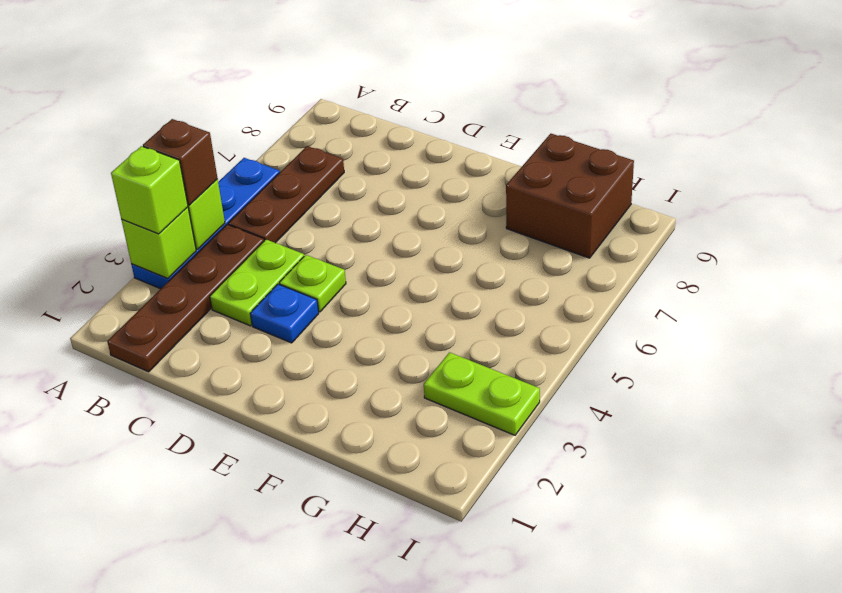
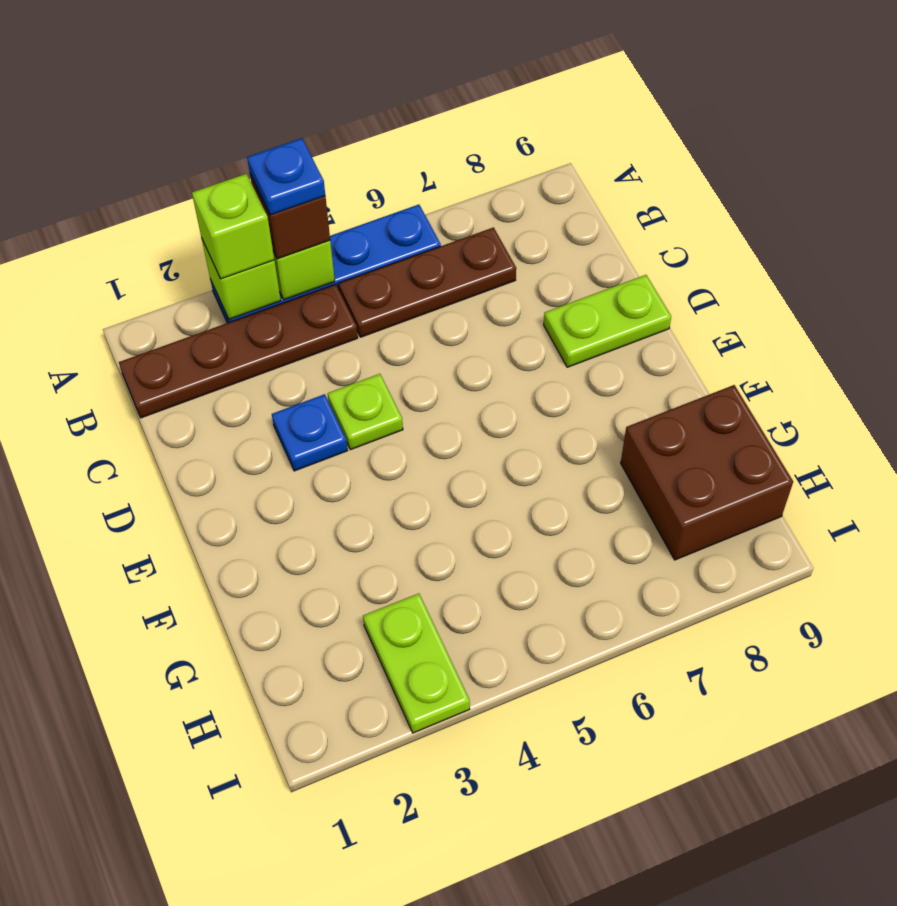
none -> blue 1x1 plate [247,138,325,215]
lime 1x2 plate [210,240,304,326] -> lime 1x2 plate moved to [544,275,671,367]

